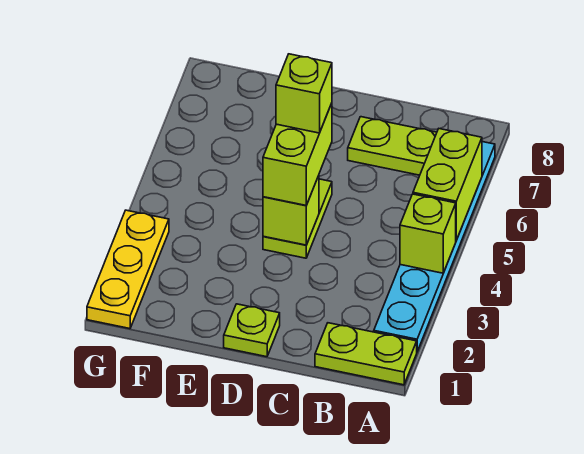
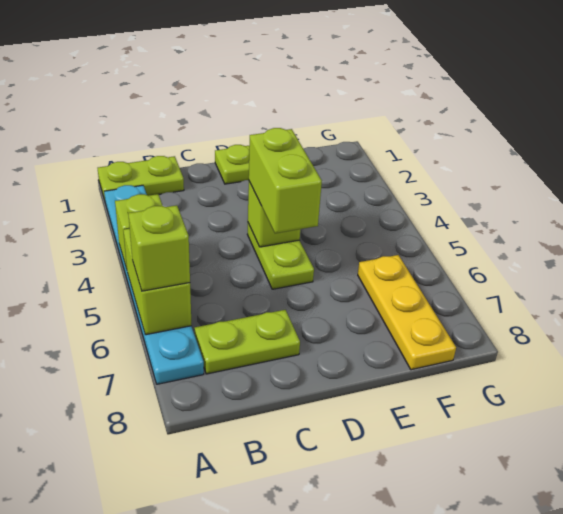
lime 1x1 brick [276,54,332,133] -> lime 1x1 brick moved to [128,205,190,291]
yellow 1x3 plate [87,210,169,329] -> yellow 1x3 plate moved to [358,255,456,370]

